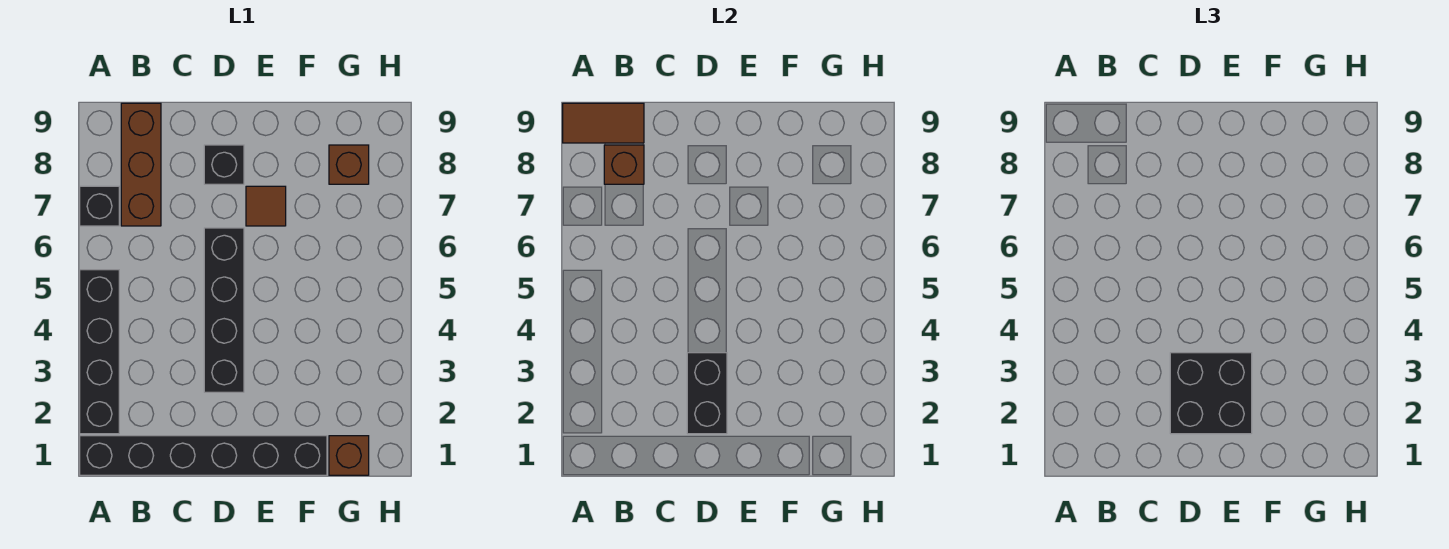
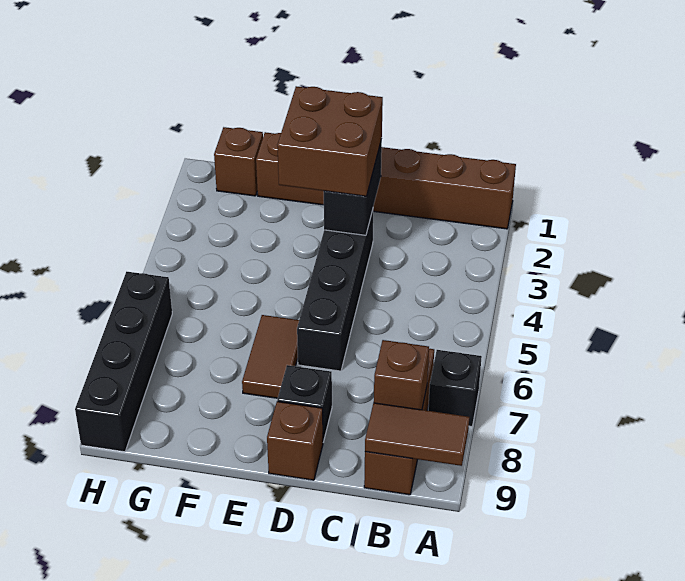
black 1x6 brick [80,436,327,475] -> brown 1x6 brick [256,132,516,229]
black 1x4 brick [80,270,119,434] -> black 1x4 brick moved to [75,272,172,452]
black 2x2 brick [1170,353,1252,434] -> brown 2x2 brick [277,86,383,196]
brown 1x1 tile [246,186,286,226] -> brown 1x2 tile [242,315,299,398]
brown 1x1 brick [329,145,369,184] -> brown 1x1 brick moved to [267,402,323,480]

